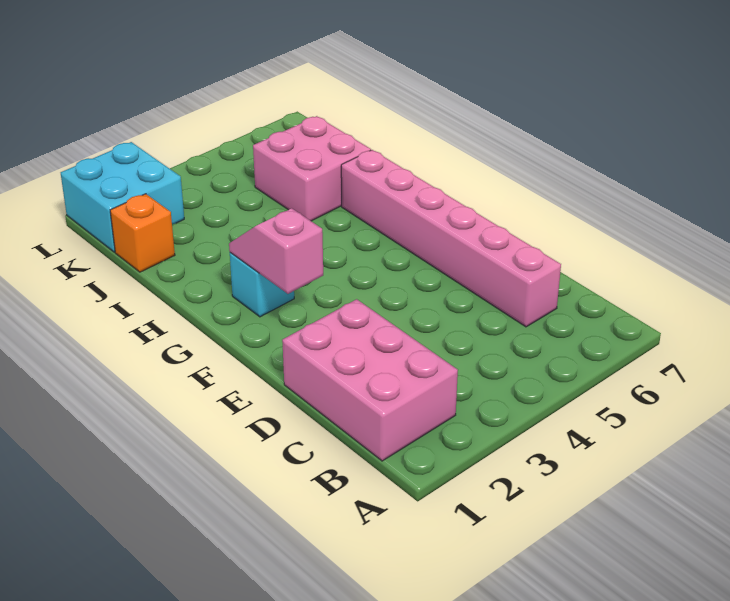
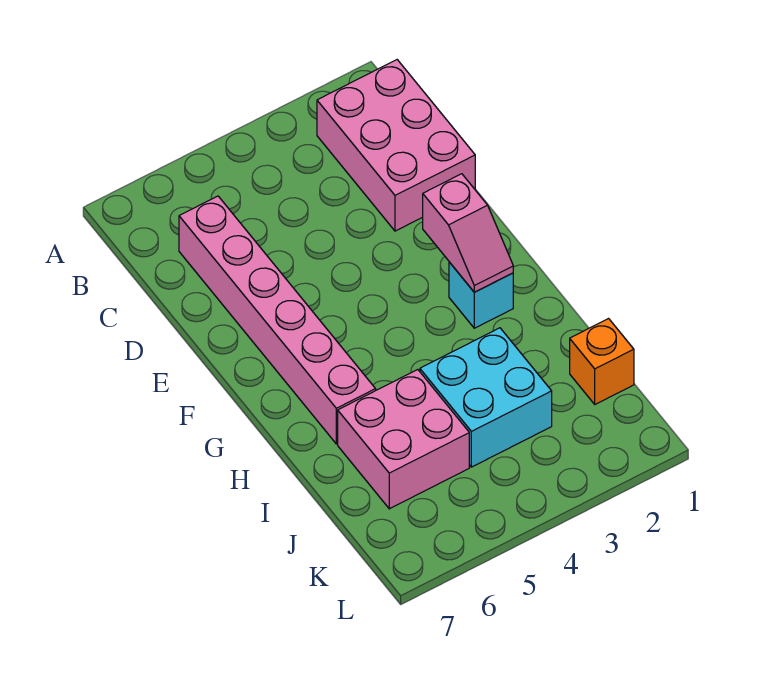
cyan 2x2 brick [61,142,184,252] -> cyan 2x2 brick moved to [420,328,552,467]

